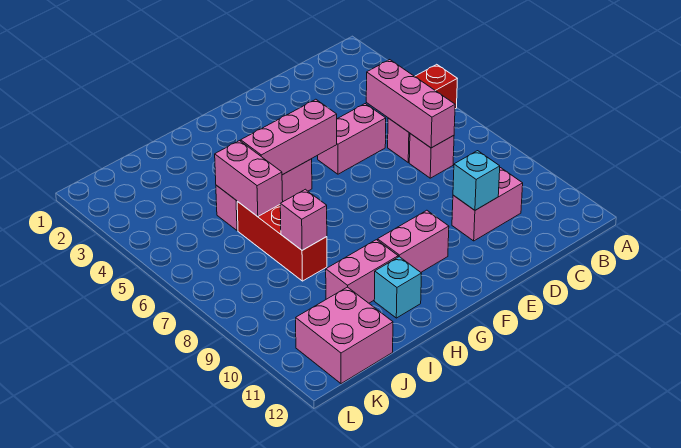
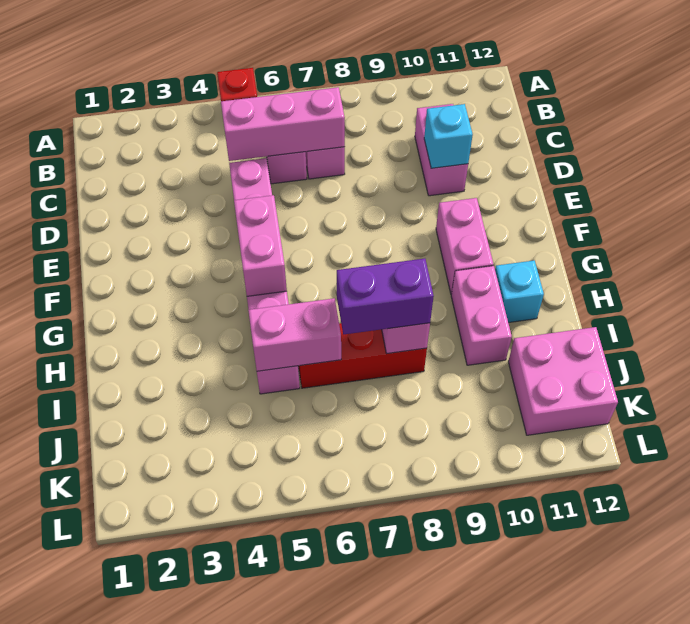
pink 1x3 brick [241,99,337,175] -> pink 1x2 brick [234,195,287,296]
none -> purple 1x2 brick [337,259,434,334]

